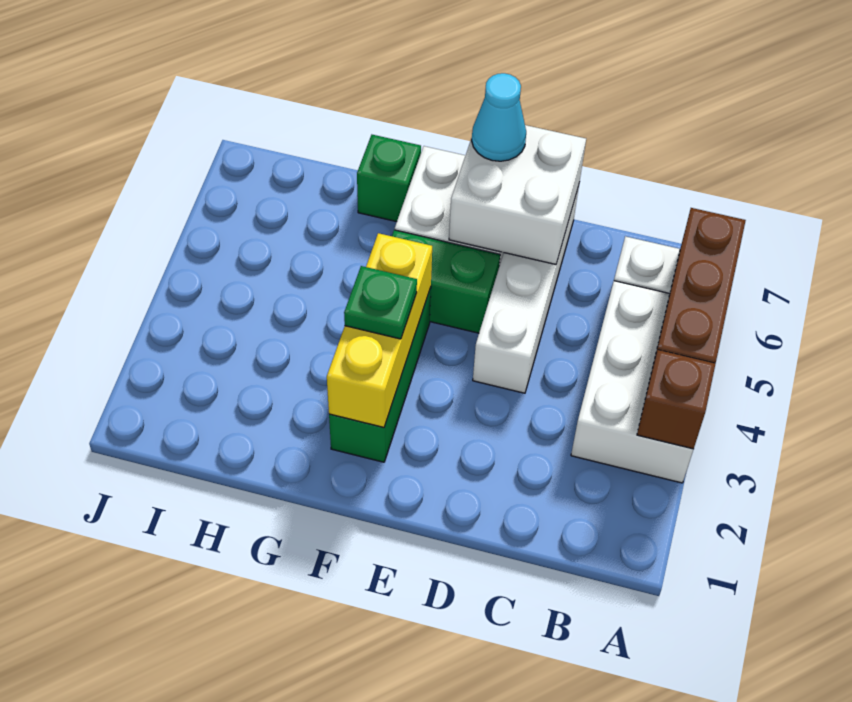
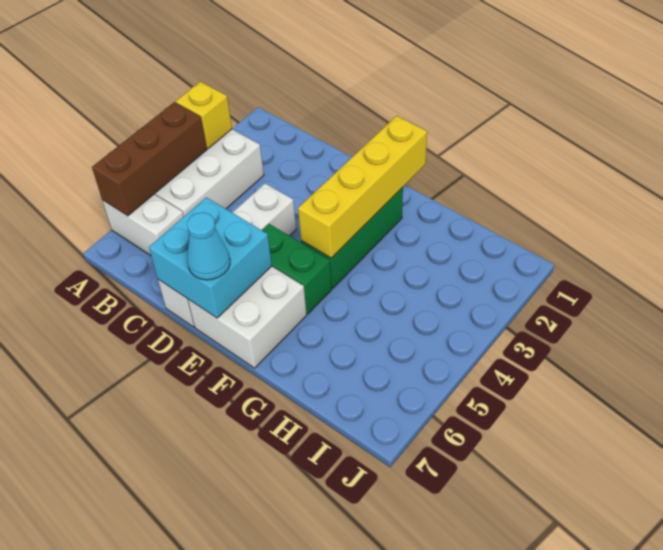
brown 1x1 brick [637,350,716,449] -> yellow 1x1 brick [176,82,232,148]
white 2x2 brick [449,125,586,264] -> cyan 2x2 brick [149,197,272,318]
yellow 1x3 brick [327,233,432,428] -> yellow 1x4 brick [298,116,427,258]
green 1x1 plate [344,266,417,339] -> none
green 1x1 brick [357,135,421,222] -> none

